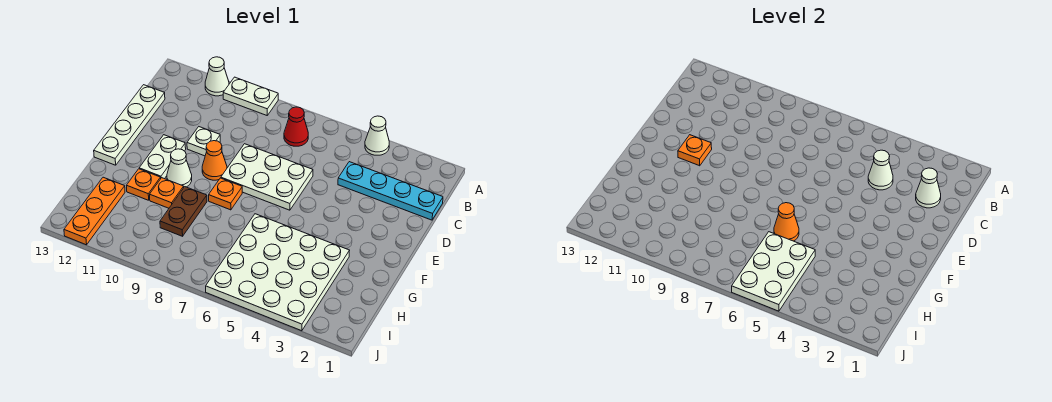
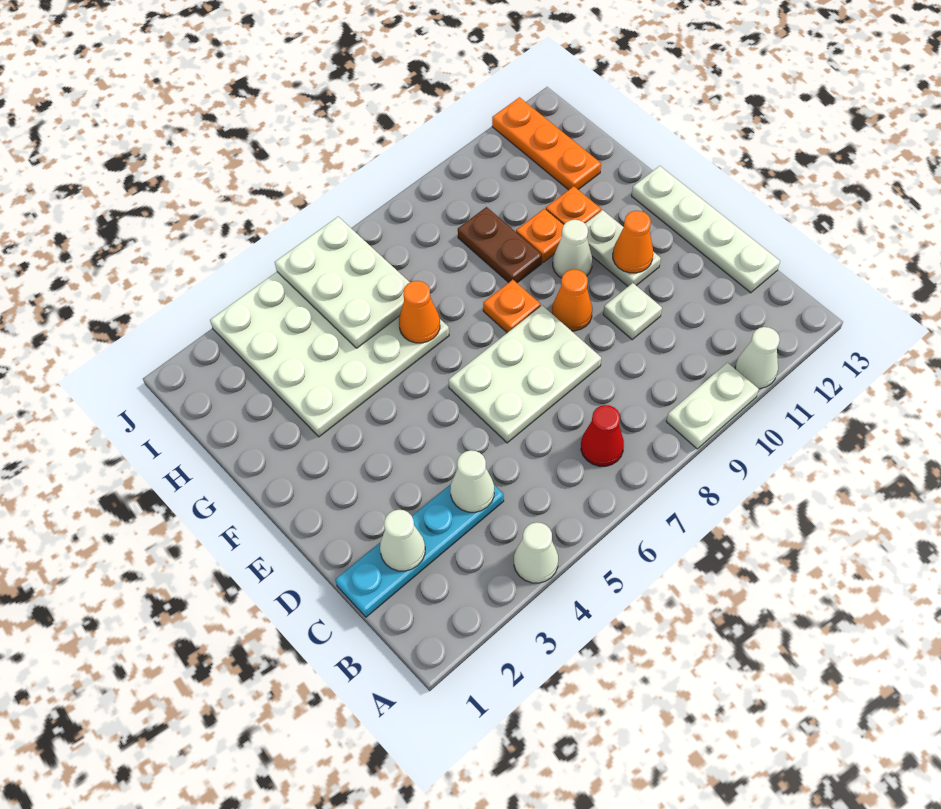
orange 1x1 plate [678,135,712,166] -> orange 1x1 cone [613,211,653,273]

